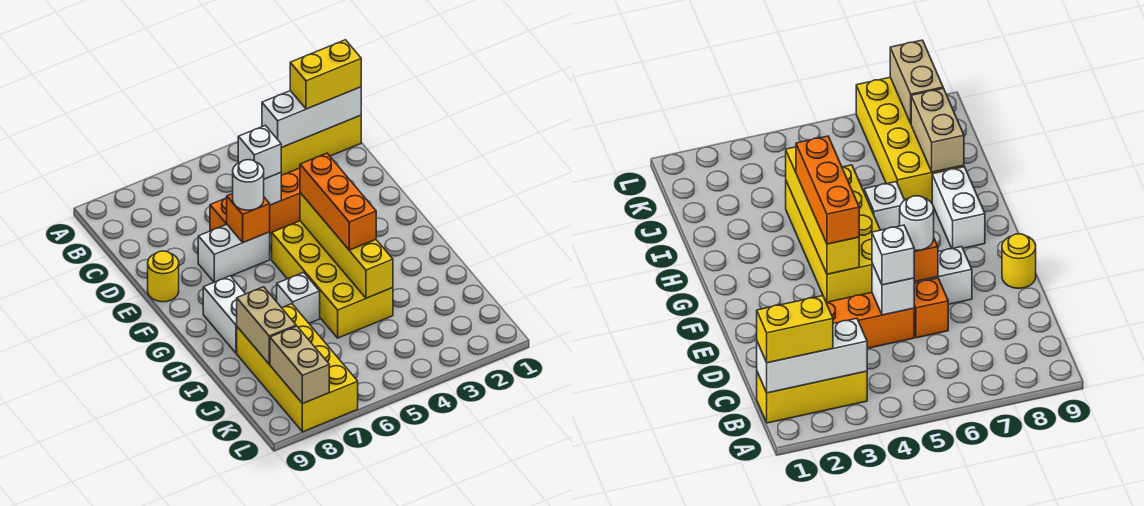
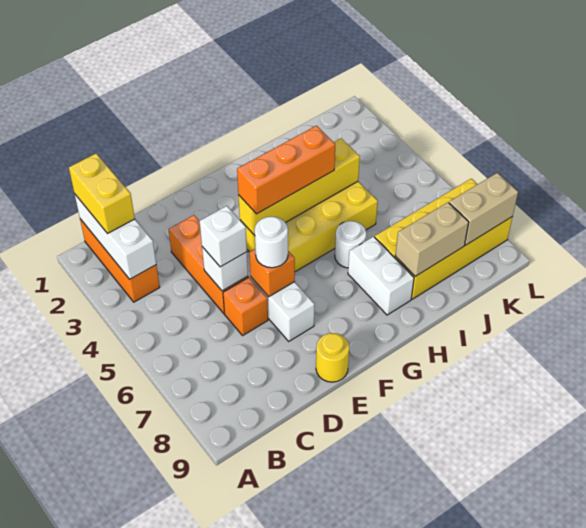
yellow 1x3 brick [281,115,361,176] -> orange 1x3 brick [80,219,160,302]
white 1x2 brick [203,276,245,353] -> white 1x2 brick turned to [348,237,414,315]
white 1x1 brick [276,272,320,323] -> white 1x1 round brick [335,221,366,268]

